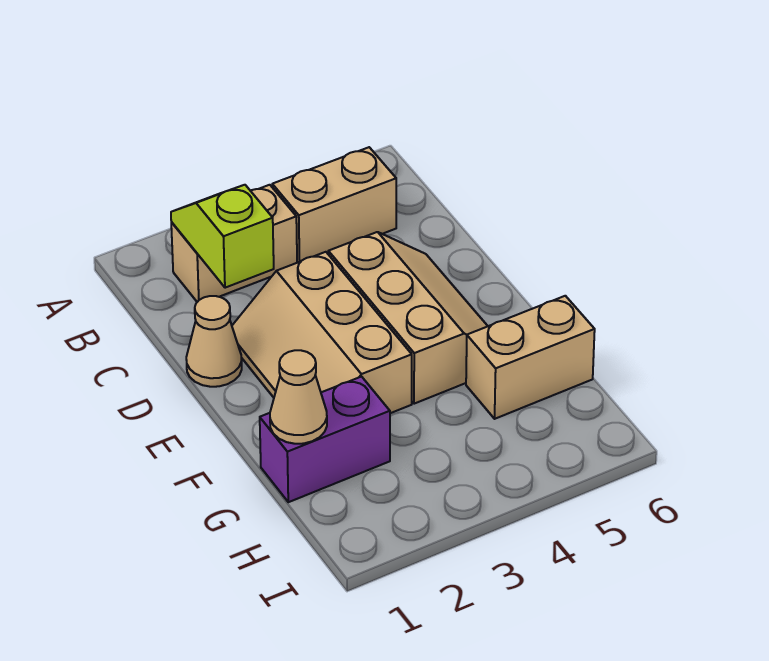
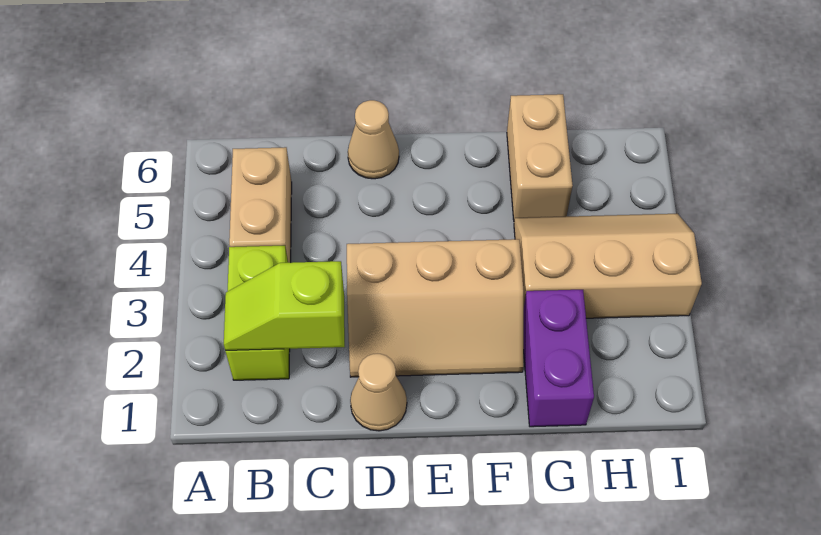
tan 1x2 brick [171,185,297,302] -> lime 1x2 brick [225,246,290,380]
tan 2x3 slope [328,232,488,404] -> tan 2x3 slope moved to [514,214,702,318]
tan 1x1 cone [270,350,327,444] -> tan 1x1 cone moved to [348,100,399,179]

